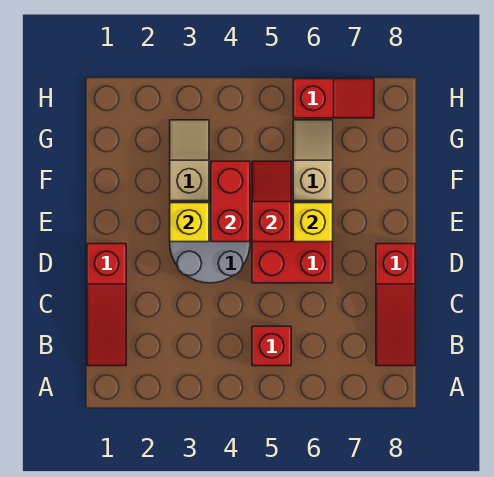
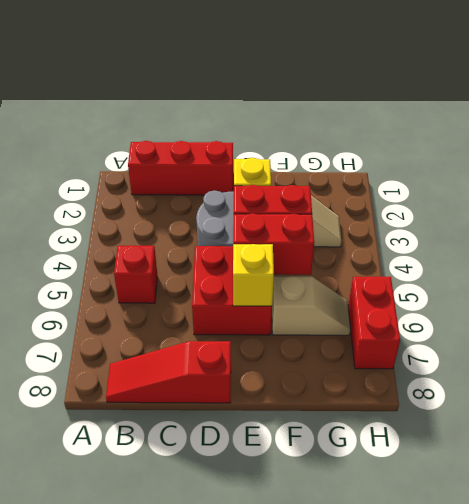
red 1x3 slope [87,244,126,366] -> red 1x3 brick [128,141,233,195]
red 1x2 slope [252,161,291,242] -> red 1x2 brick [233,214,314,275]
red 1x2 slope [293,79,374,118] -> red 1x2 brick [348,277,400,369]

